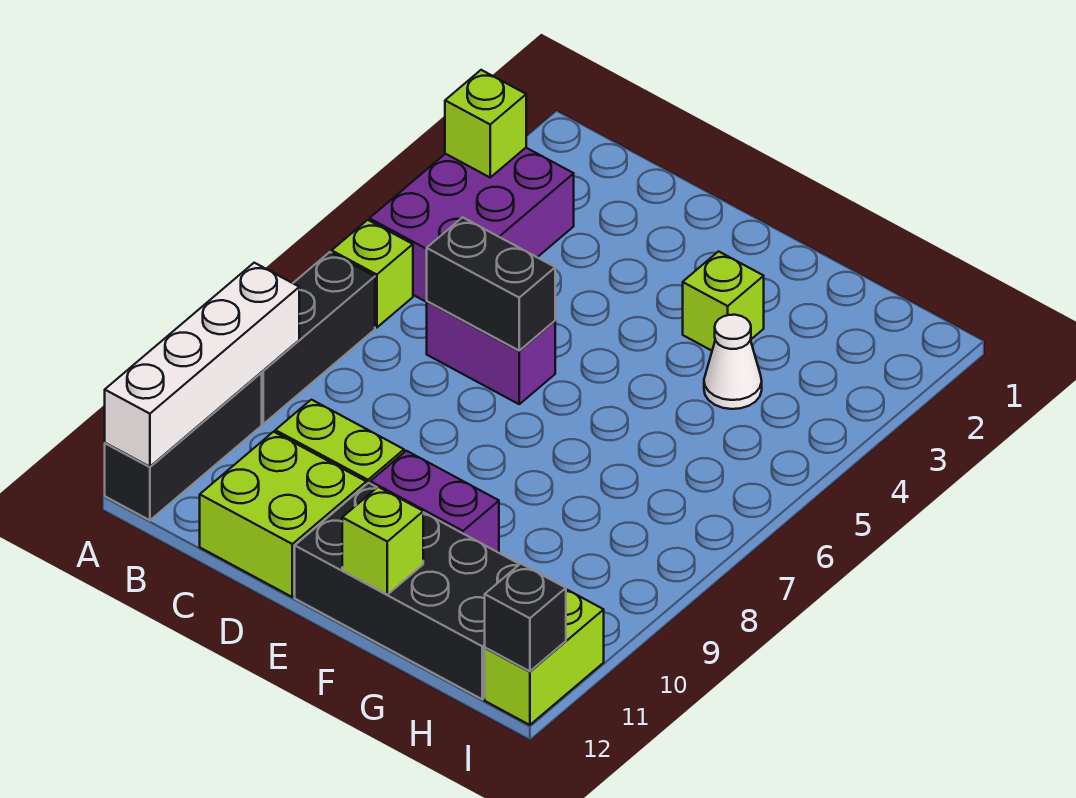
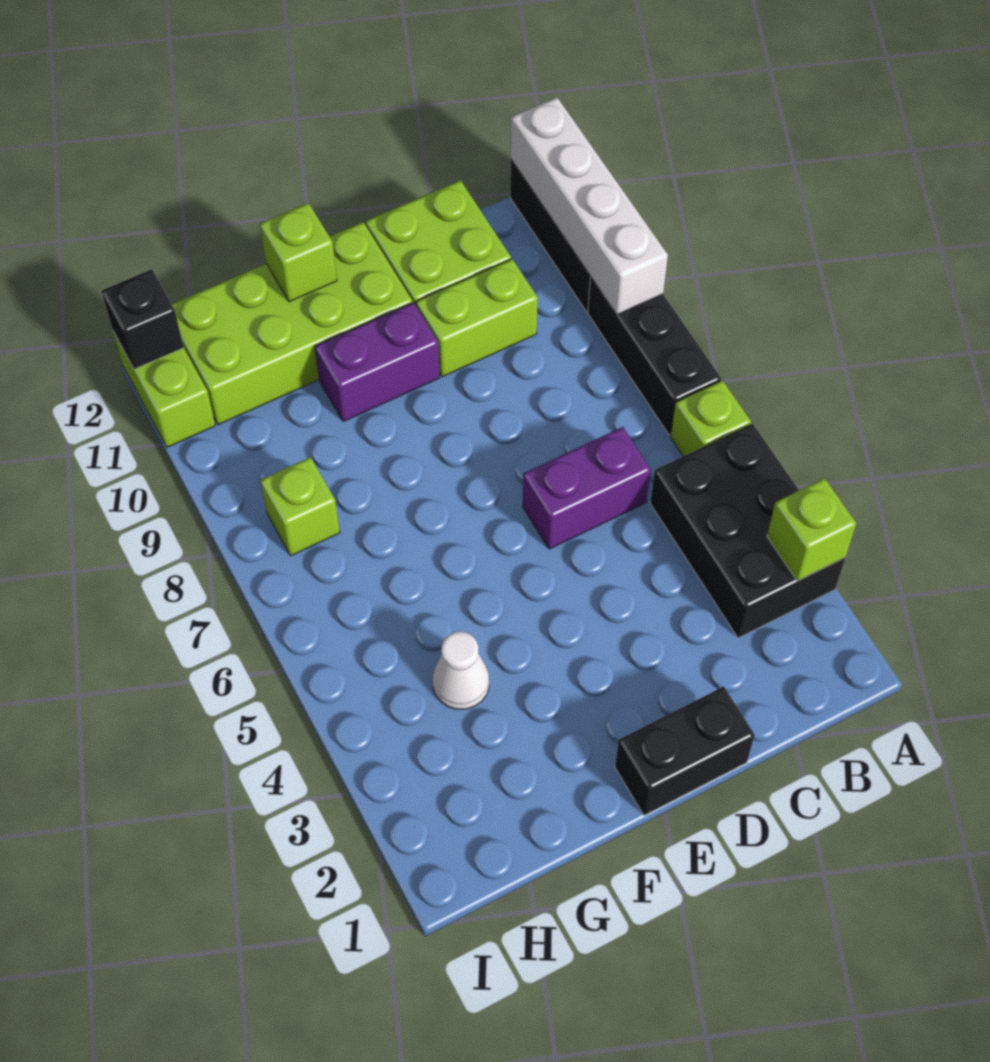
purple 2x3 brick [369,148,574,302] -> black 2x3 brick [650,424,845,638]
black 1x2 brick [427,217,555,350] -> black 1x2 brick moved to [615,687,755,816]
black 2x4 brick [295,483,520,699] -> lime 2x4 brick [172,222,412,425]
lime 1x1 brick [683,251,764,351] -> lime 1x1 brick moved to [260,457,340,556]

